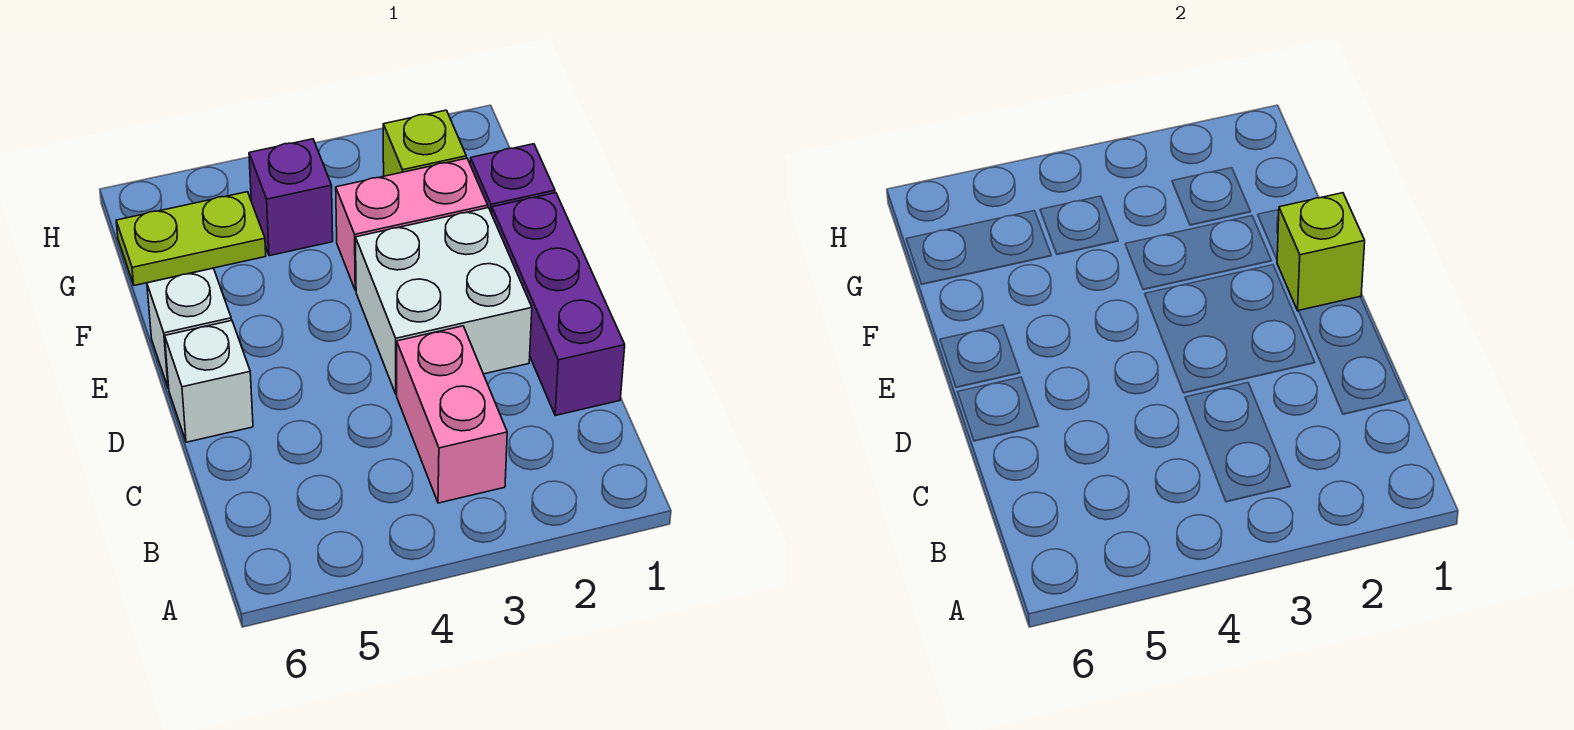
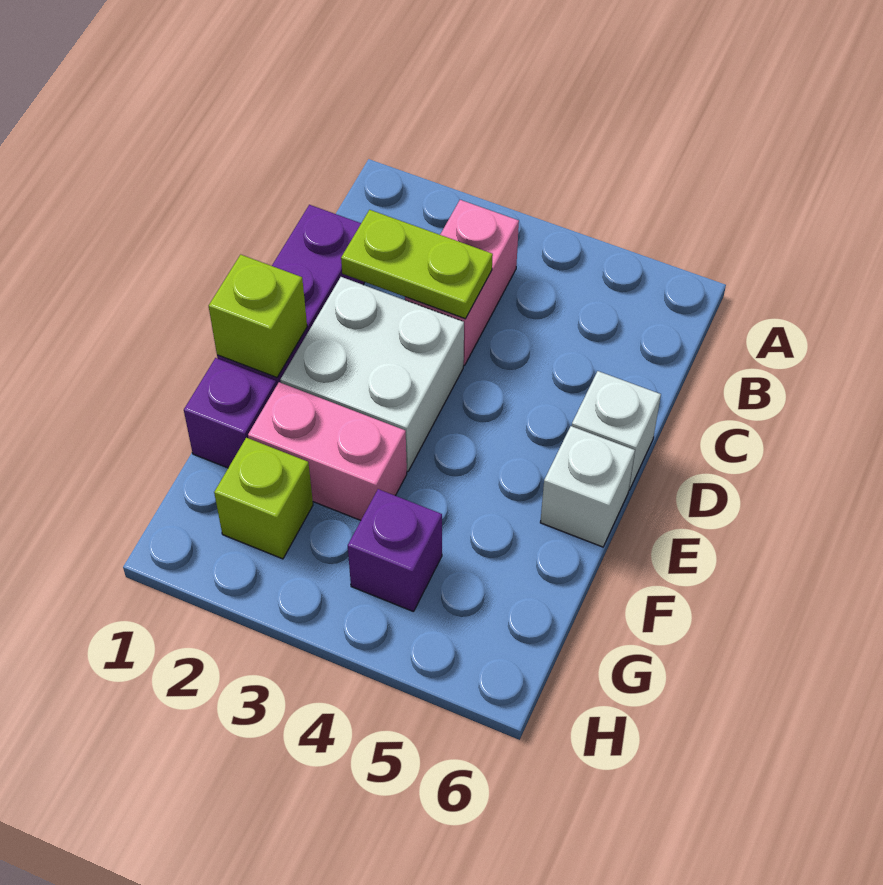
lime 1x2 plate [116,192,266,285] -> lime 1x2 plate moved to [341,210,493,319]

